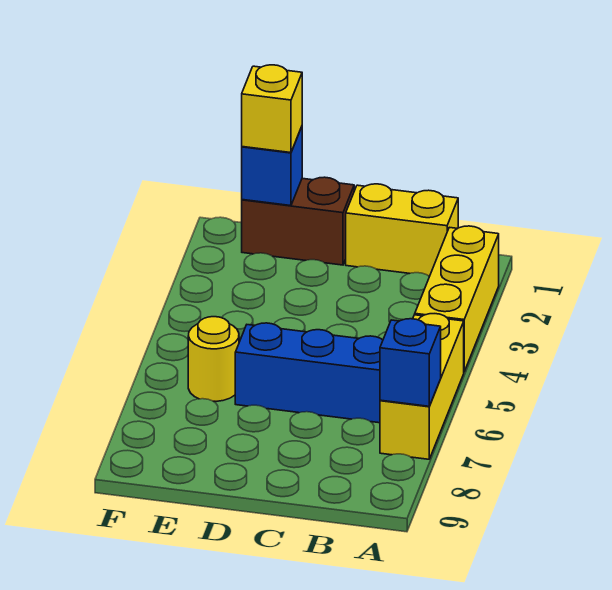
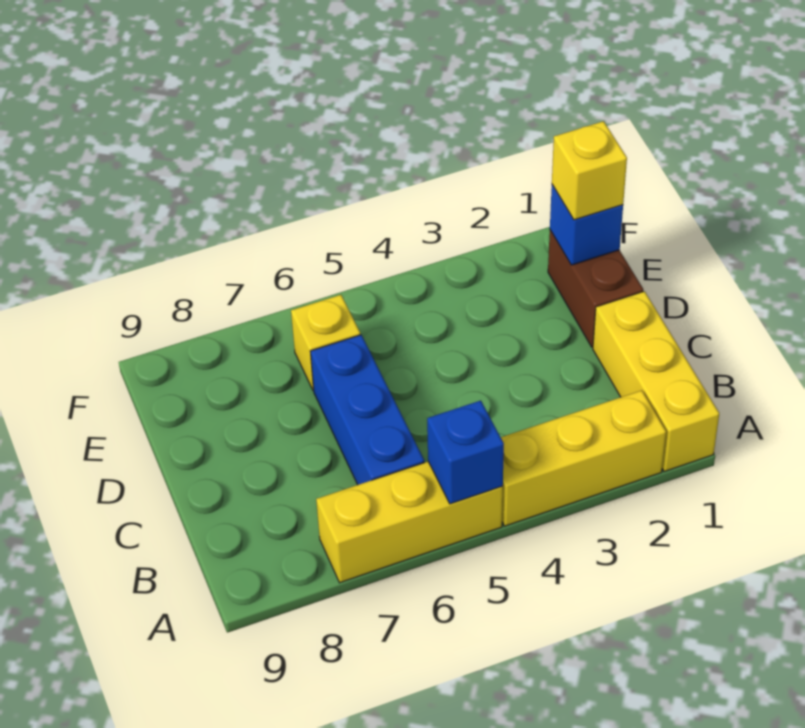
blue 1x1 brick [380,319,441,406] -> blue 1x1 brick moved to [427,401,504,504]
yellow 1x2 brick [346,184,458,276] -> yellow 1x3 brick [593,291,719,472]
yellow 1x1 round brick [188,317,239,401] -> yellow 1x1 brick [291,295,361,391]

